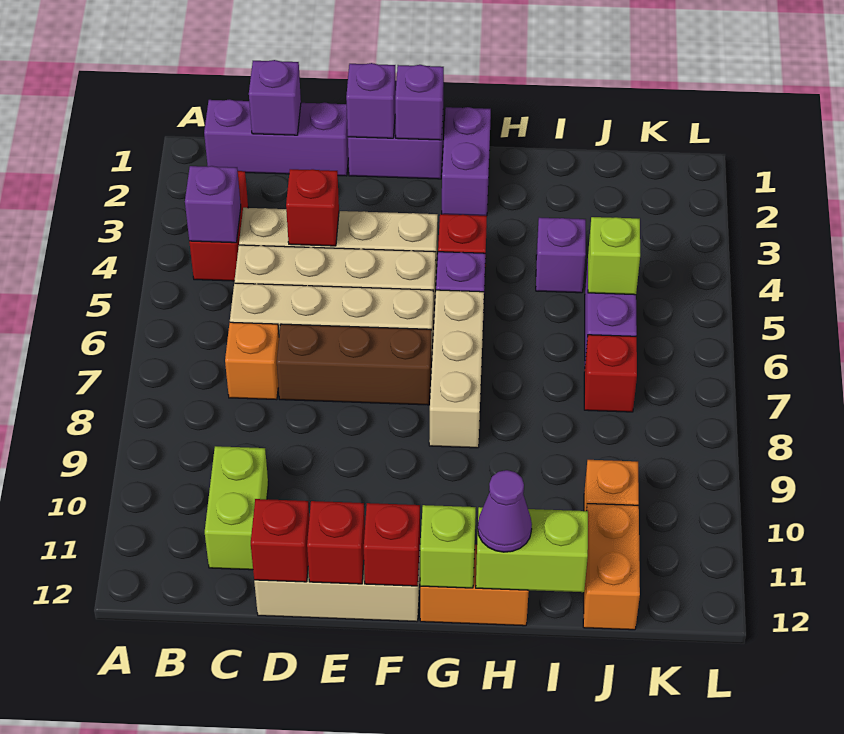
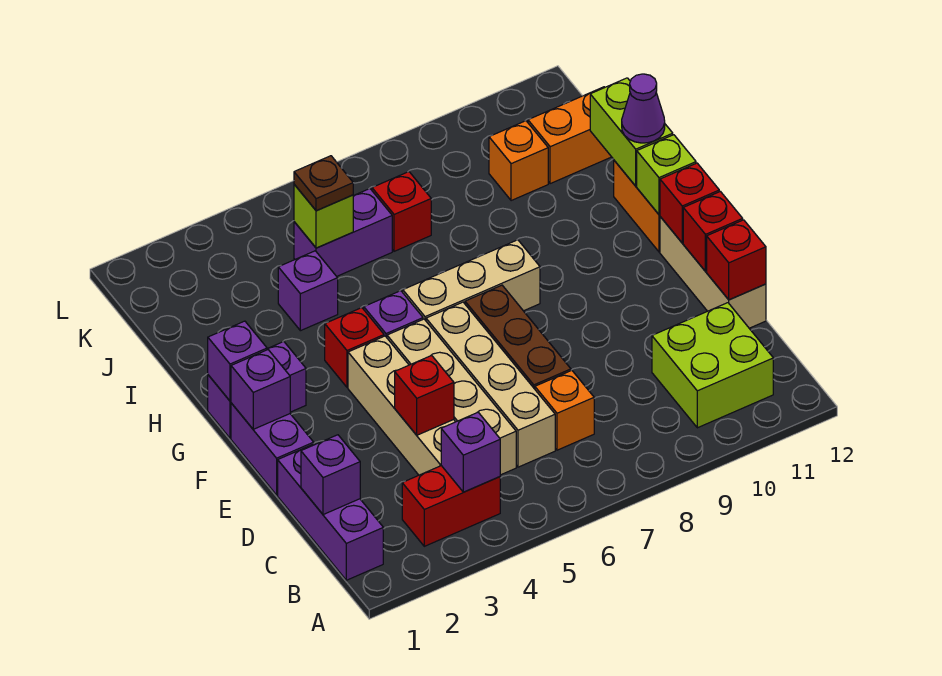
lime 1x2 brick [205,446,268,570] -> lime 2x2 brick [652,303,773,428]
purple 1x1 brick [346,63,396,138] -> purple 1x1 brick moved to [208,321,267,401]
none -> brown 1x1 plate [294,156,353,211]

